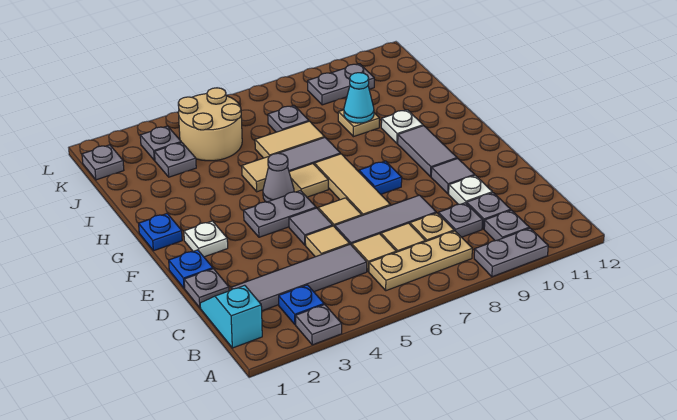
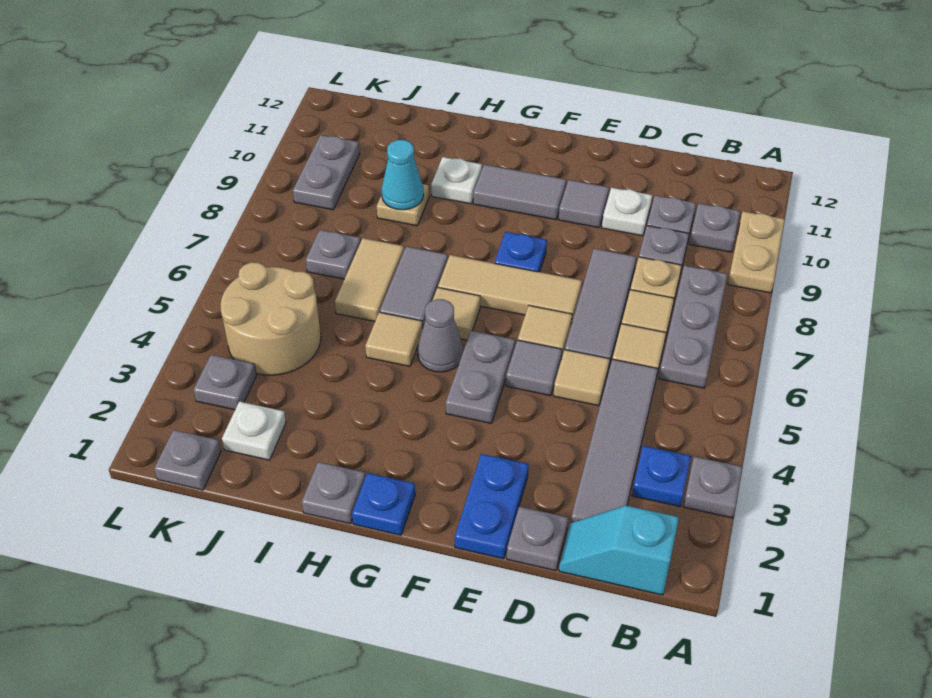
grey 1x2 plate [474,228,548,277] -> tan 1x2 plate [728,211,785,293]
tan 1x3 plate [369,231,472,291] -> grey 1x3 plate [659,266,728,388]
blue 1x1 plate [169,250,213,288] -> blue 1x2 plate [455,454,529,559]
white 1x1 plate [184,221,228,257] -> white 1x1 plate moved to [222,402,286,460]
grey 1x1 plate [154,142,196,177] -> grey 1x1 plate moved to [302,462,365,524]

